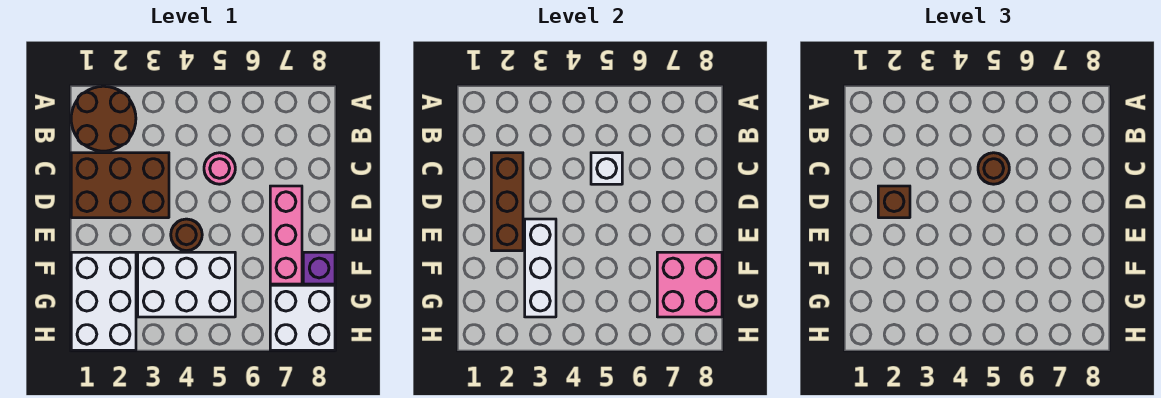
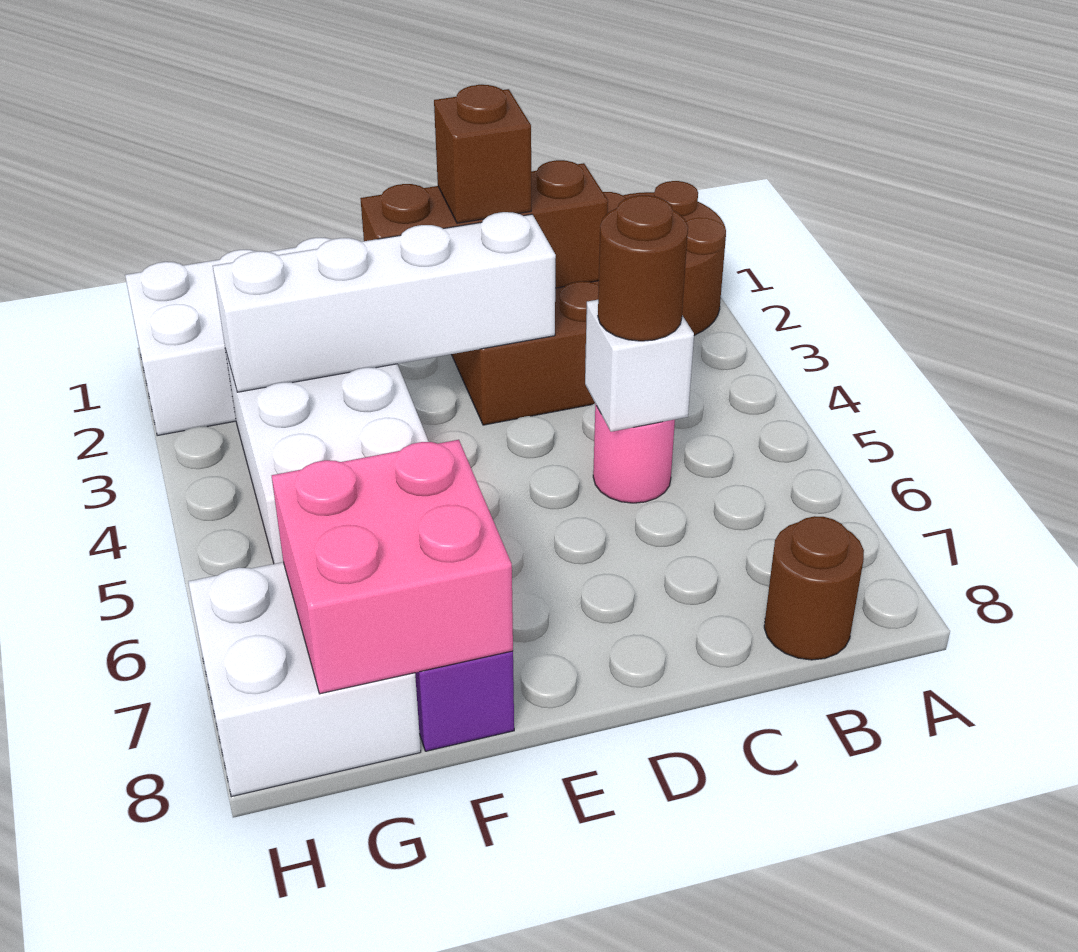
pink 1x3 brick [270,186,302,284] -> none
white 1x3 brick [525,219,556,317] -> white 1x4 brick [213,212,556,392]
brown 1x1 round brick [171,219,202,251] -> brown 1x1 round brick moved to [764,516,864,660]

